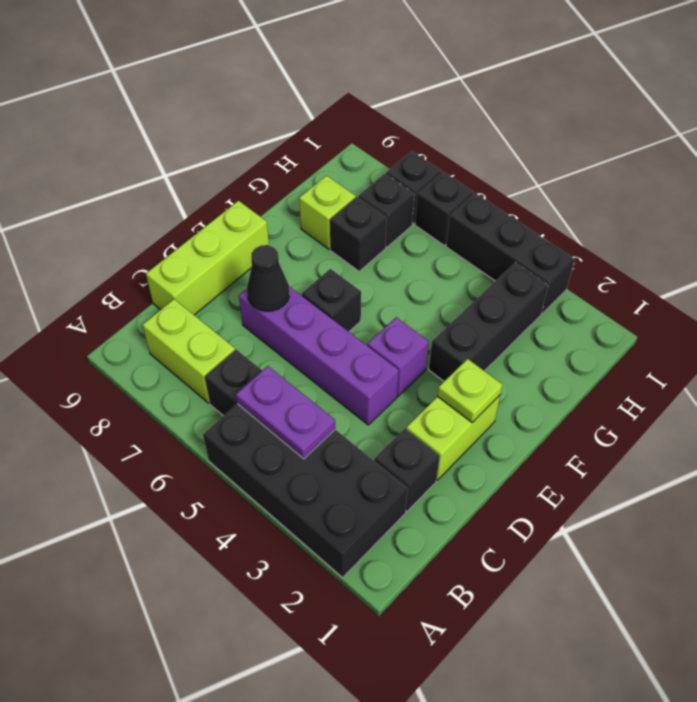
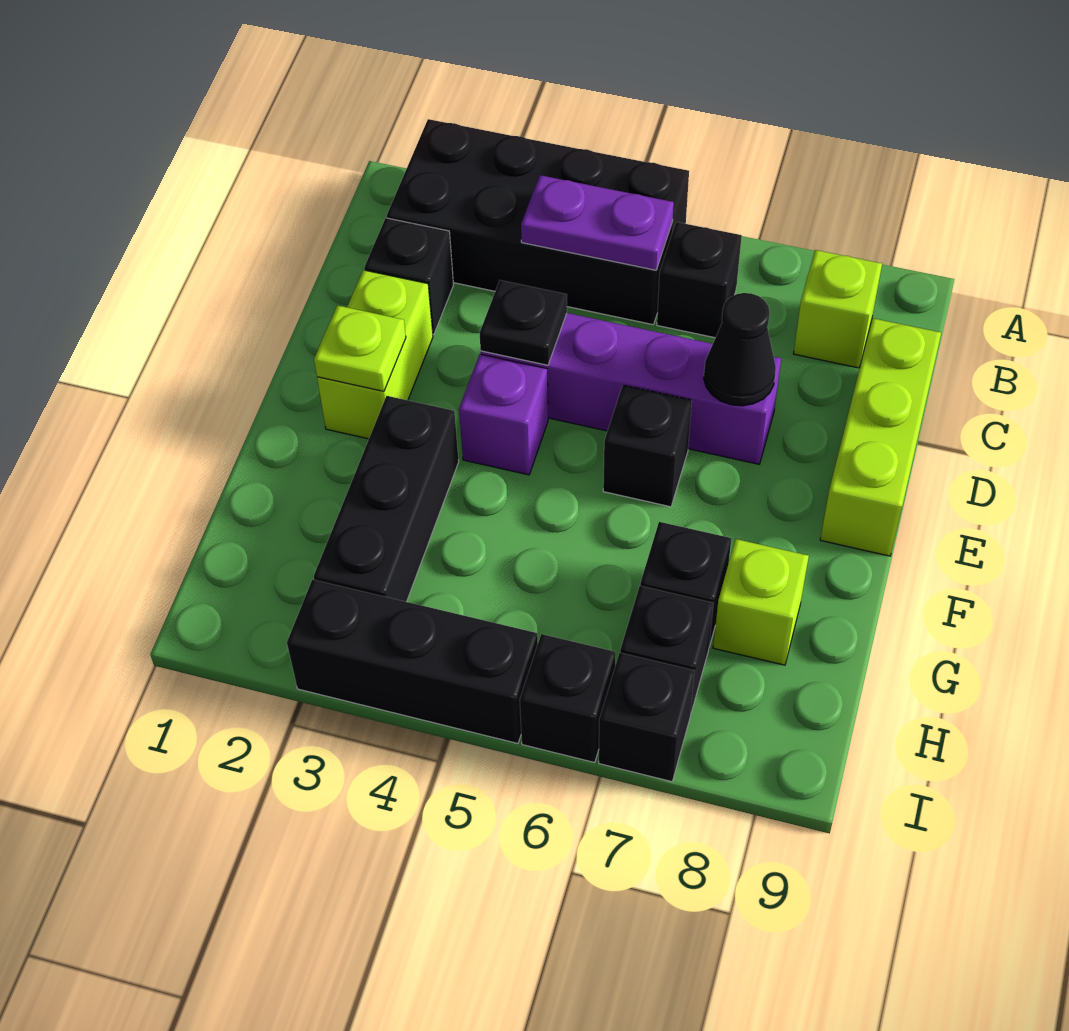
lime 1x2 brick [142,299,235,403] -> lime 1x1 brick [794,250,882,368]
none -> black 1x1 plate [480,280,567,365]

